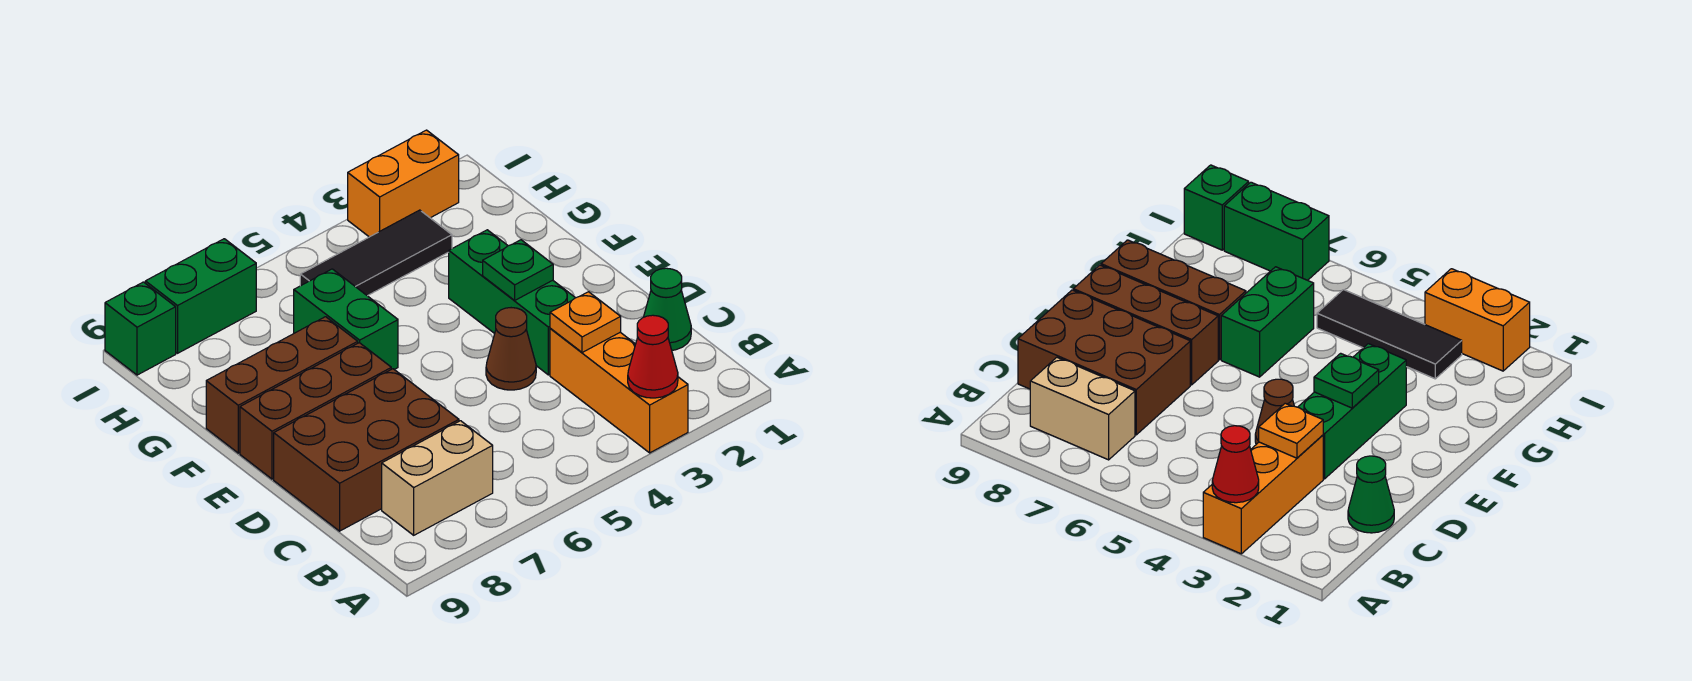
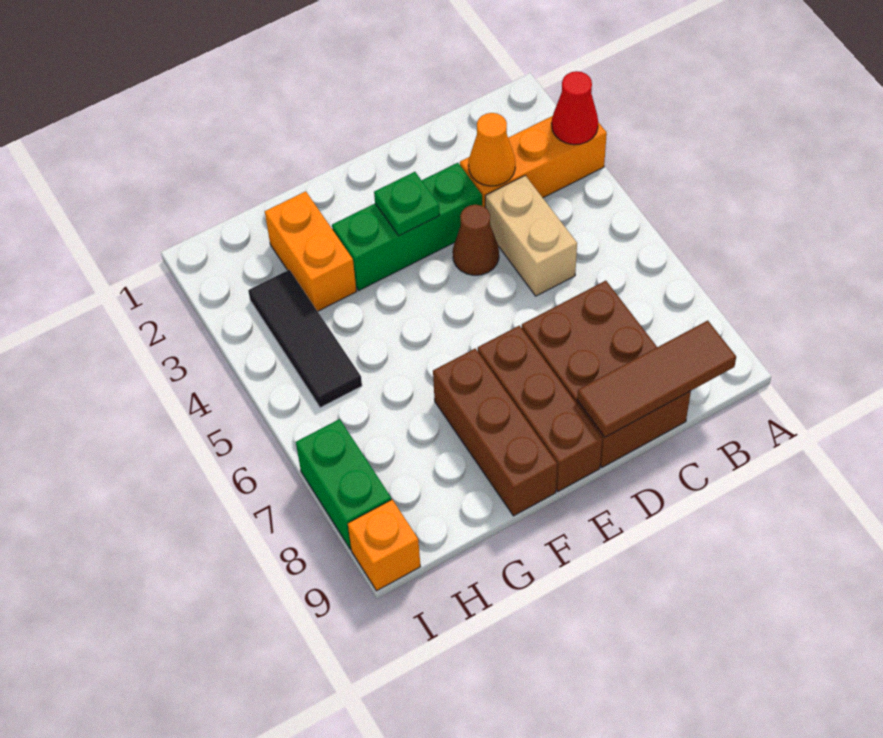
tan 1x2 brick [382,421,493,535] -> tan 1x2 brick moved to [485,176,577,296]
none -> brown 1x3 tile [577,321,736,437]
green 1x1 cone [644,268,691,350] -> none
orange 1x1 plate [550,292,621,353] -> orange 1x1 cone [469,113,515,186]
green 1x2 brick [294,269,398,369] -> none
orange 1x2 brick [348,130,459,237] -> orange 1x2 brick moved to [265,191,357,311]
green 1x1 brick [105,282,176,375] -> orange 1x1 brick [348,500,420,591]

